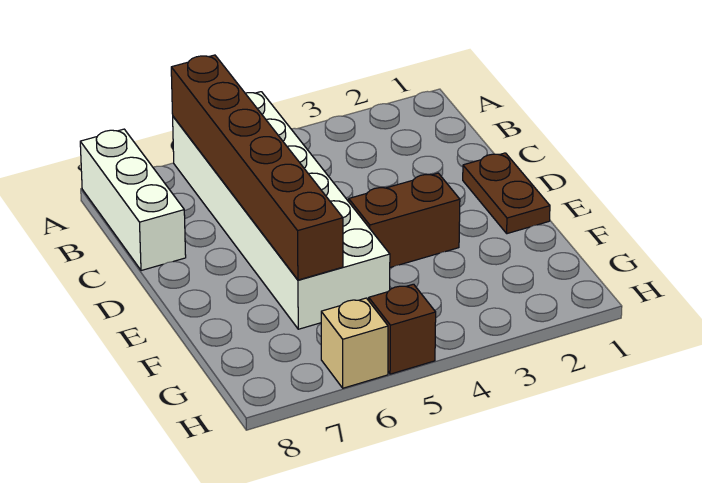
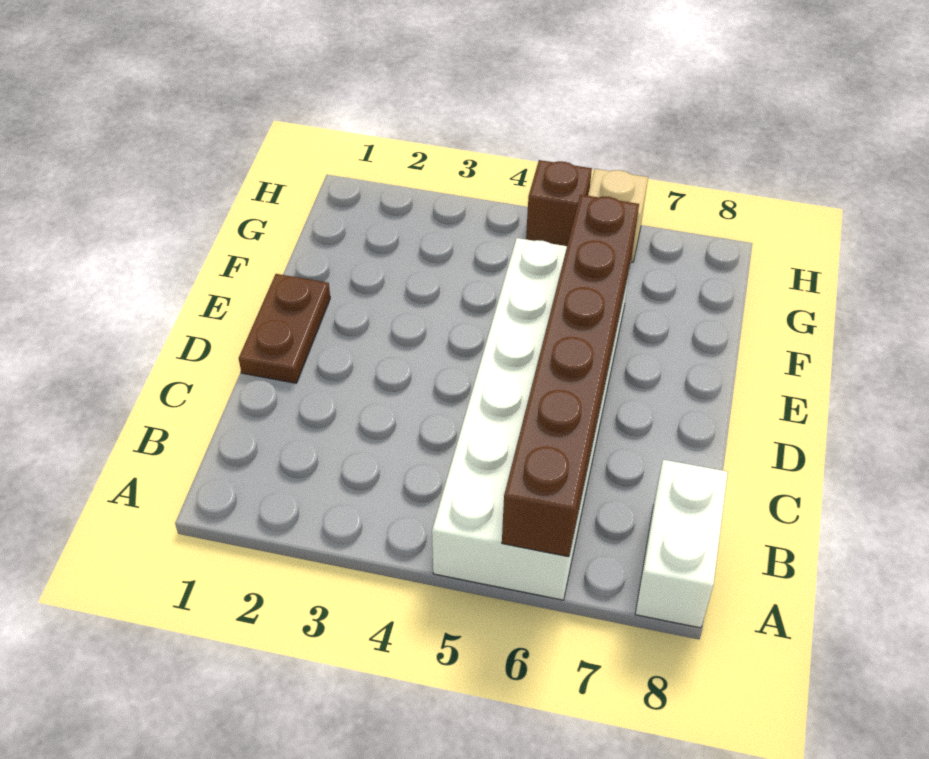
white 1x3 brick [80,129,186,271] -> white 1x2 brick [635,460,728,628]
brown 1x2 brick [349,173,460,267] -> none

